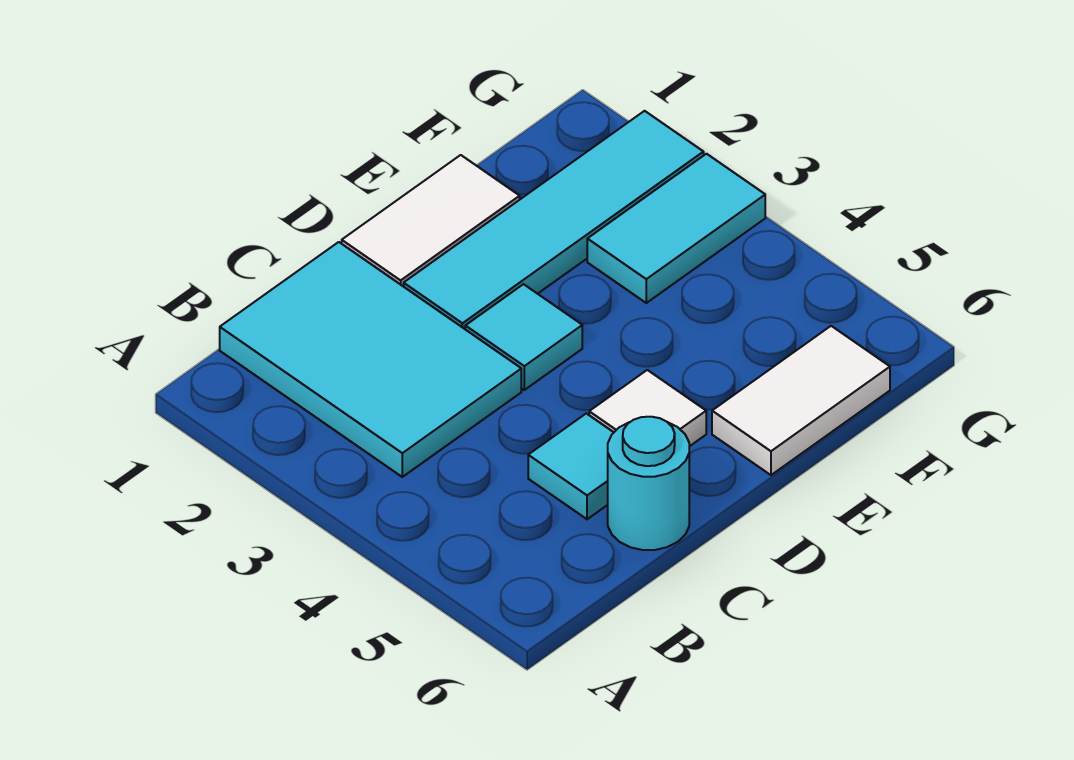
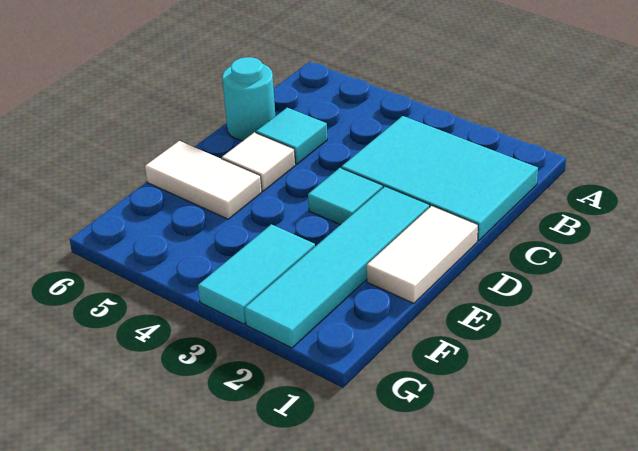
white 1x2 tile [712,326,890,475] -> white 1x2 tile turned to [145,141,262,219]

